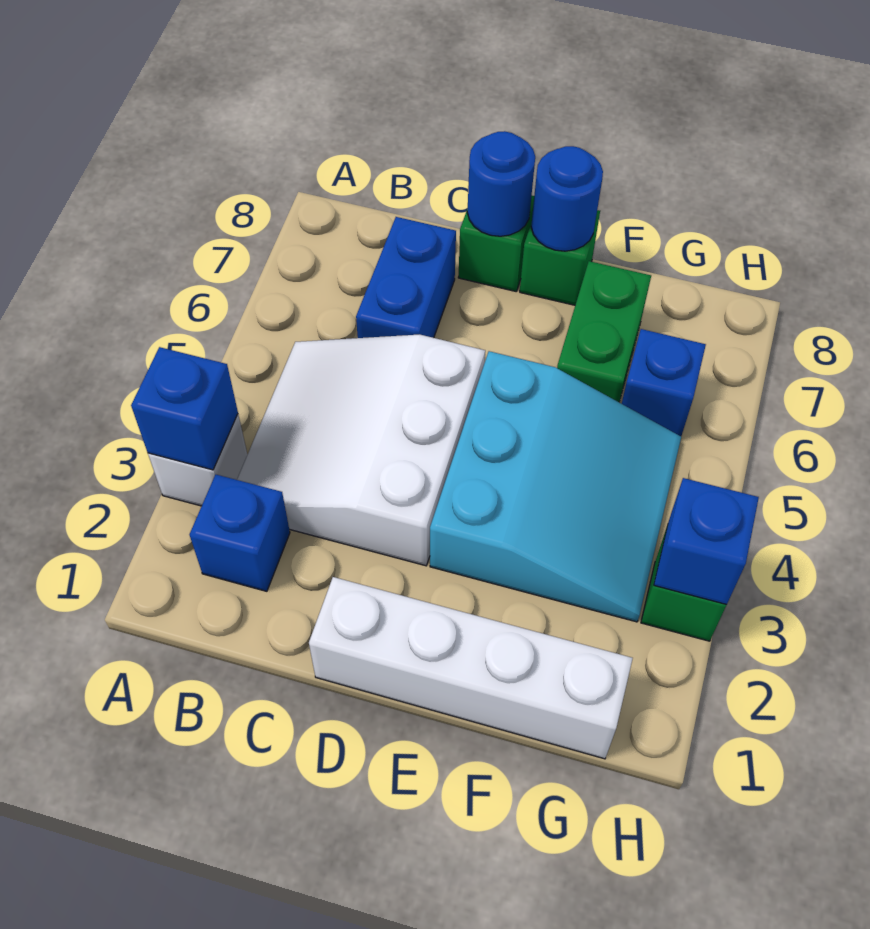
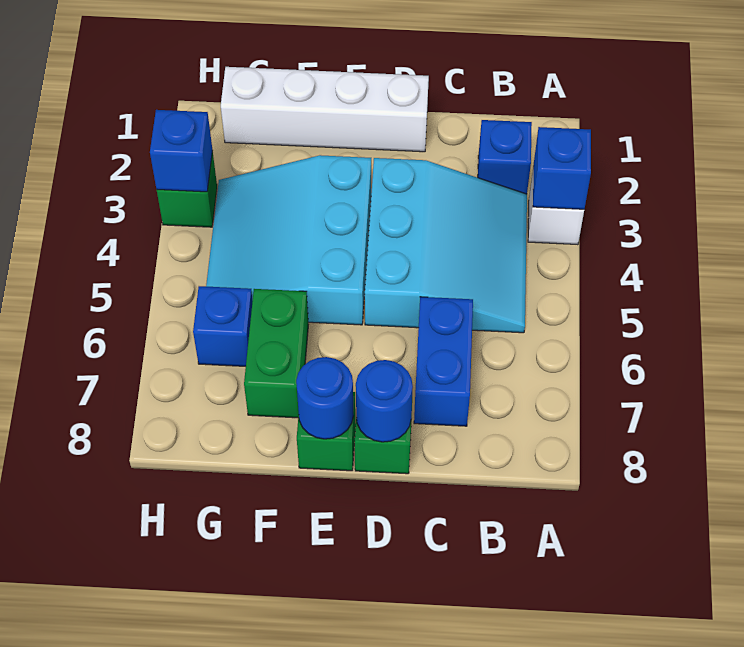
white 3x3 slope [237,335,485,566] -> cyan 3x3 slope [365,158,527,333]

